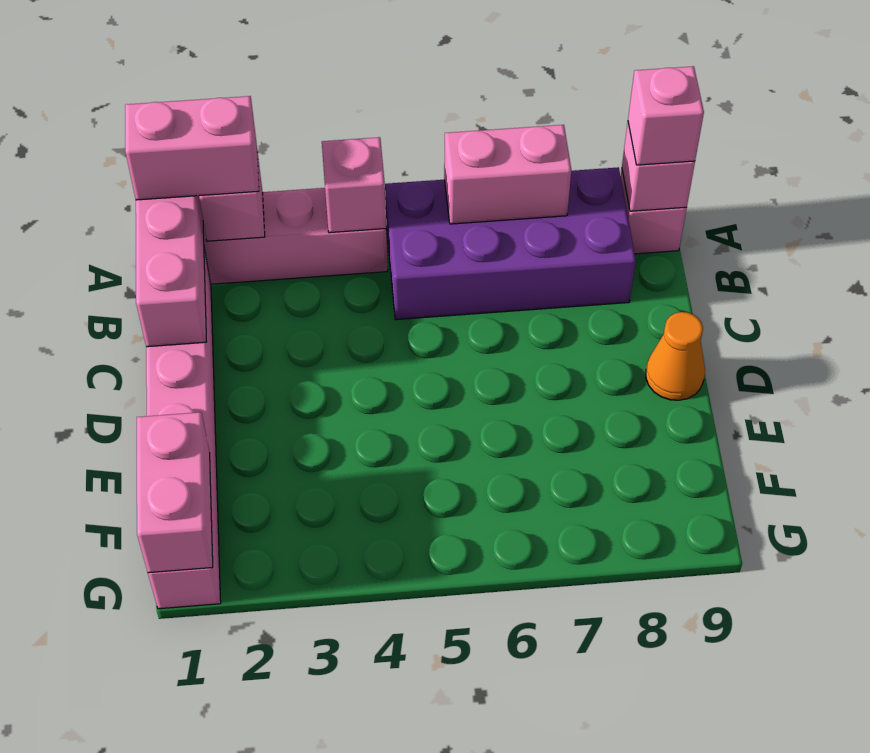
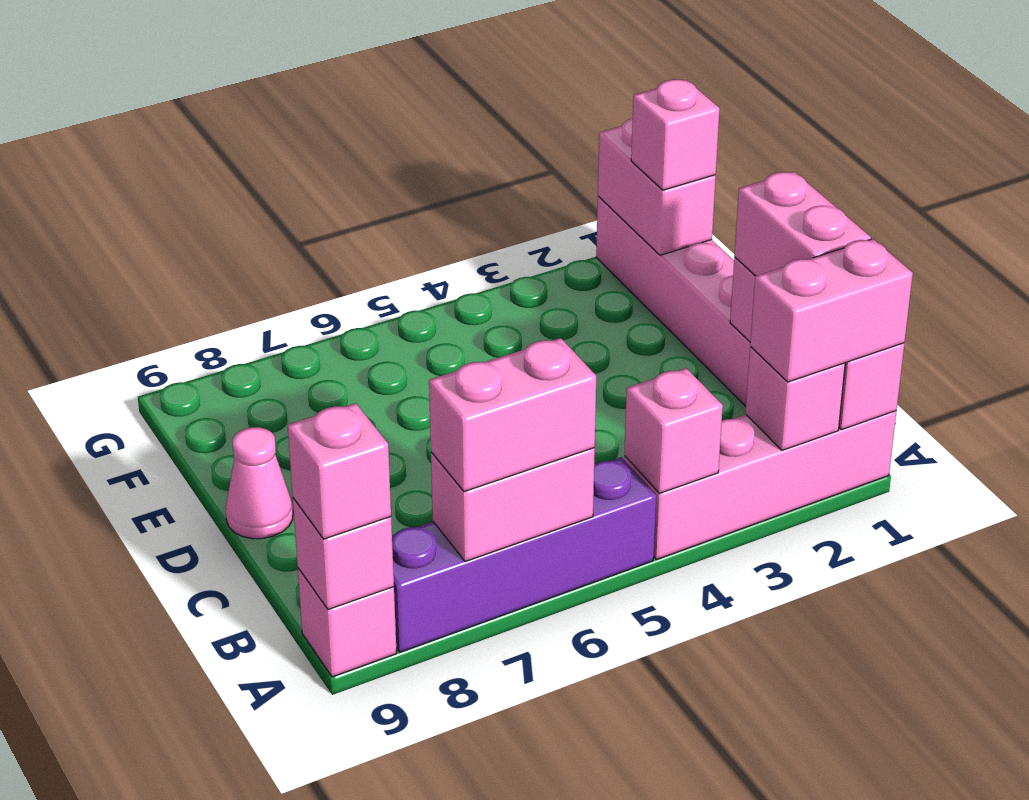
purple 2x4 brick [385,167,636,320] -> purple 1x4 brick [392,457,656,652]
none -> pink 1x2 brick [429,338,596,492]
none -> pink 1x2 brick [734,172,871,276]
orange 1x1 cone [646,312,705,400] -> pink 1x1 cone [226,427,293,539]
none -> pink 1x1 brick [631,79,720,190]

